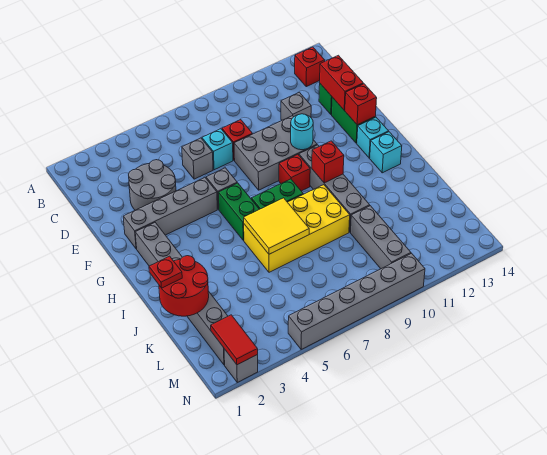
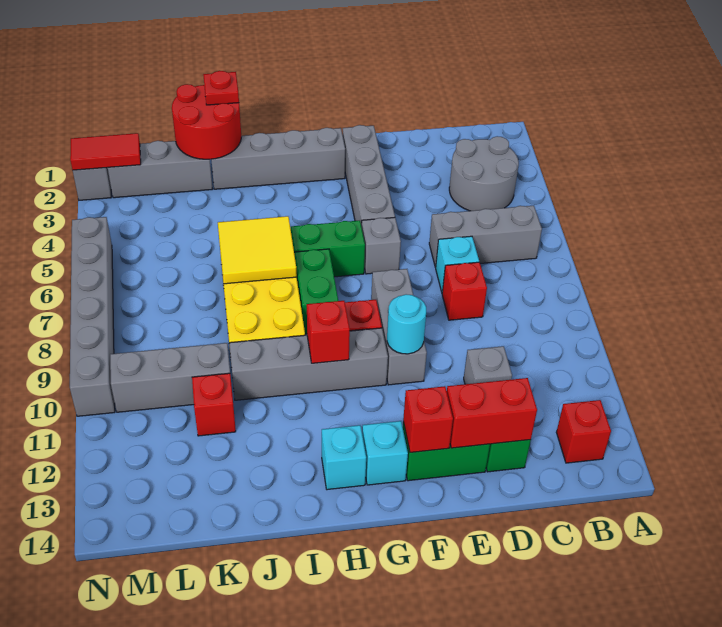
grey 2x2 round brick [129,160,176,210] -> grey 2x2 round brick moved to [449,136,519,211]
grey 1x1 brick [182,138,213,179] -> grey 1x3 brick [429,206,542,267]
grey 2x3 brick [234,116,317,190] -> grey 1x3 brick [371,269,427,385]
none -> red 1x1 brick [192,373,236,436]

